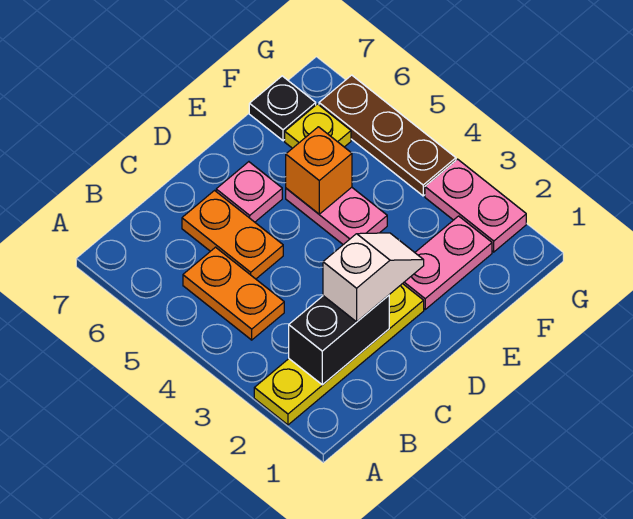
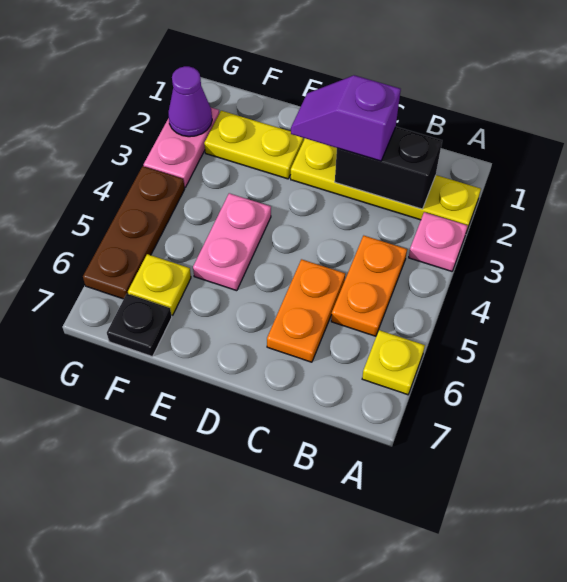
none -> yellow 1x1 plate [362,330,425,395]
white 1x2 slope [323,233,424,322] -> purple 1x2 slope [291,75,401,161]
pink 1x1 plate [216,162,282,222] -> pink 1x1 plate moved to [409,212,468,271]
pink 1x2 plate [403,216,492,309] -> yellow 1x2 plate [204,111,304,179]
orange 1x1 brick [286,127,352,214] -> none
none -> purple 1x1 cone [168,66,212,137]

